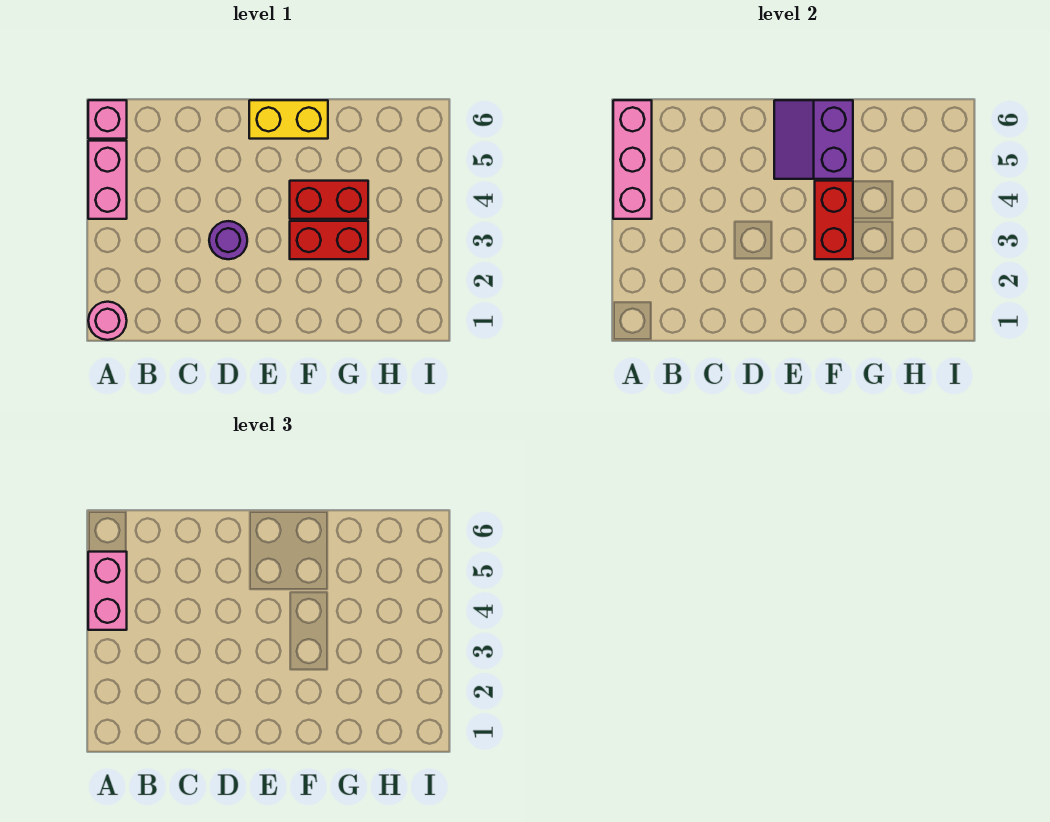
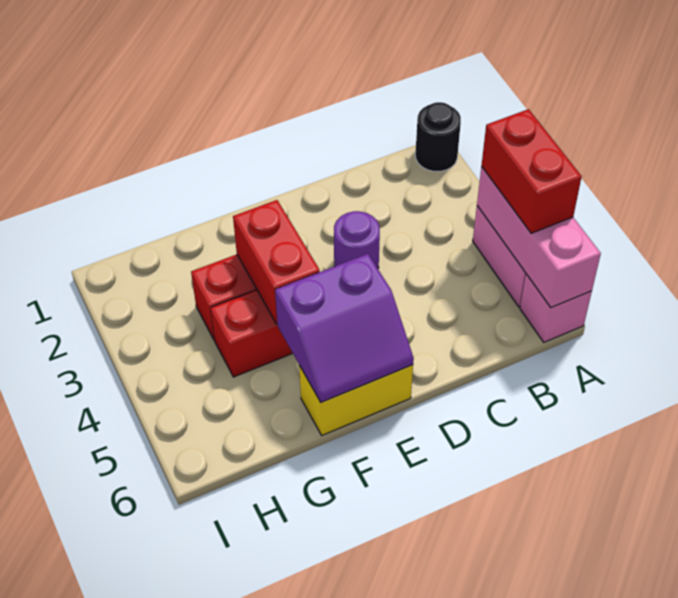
pink 1x1 round brick [88,302,127,340] -> black 1x1 round brick [415,102,461,171]
pink 1x2 brick [88,552,127,630] -> red 1x2 brick [481,109,582,233]
purple 2x2 slope [774,100,853,179] -> purple 2x2 slope turned to [275,254,414,402]

